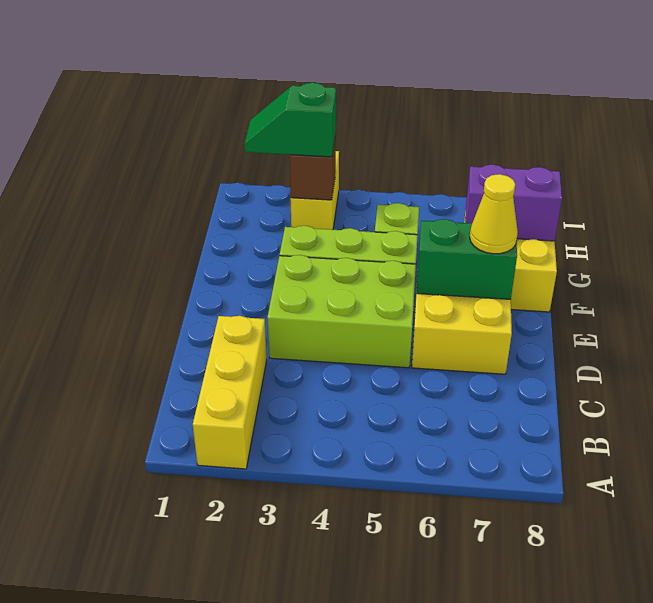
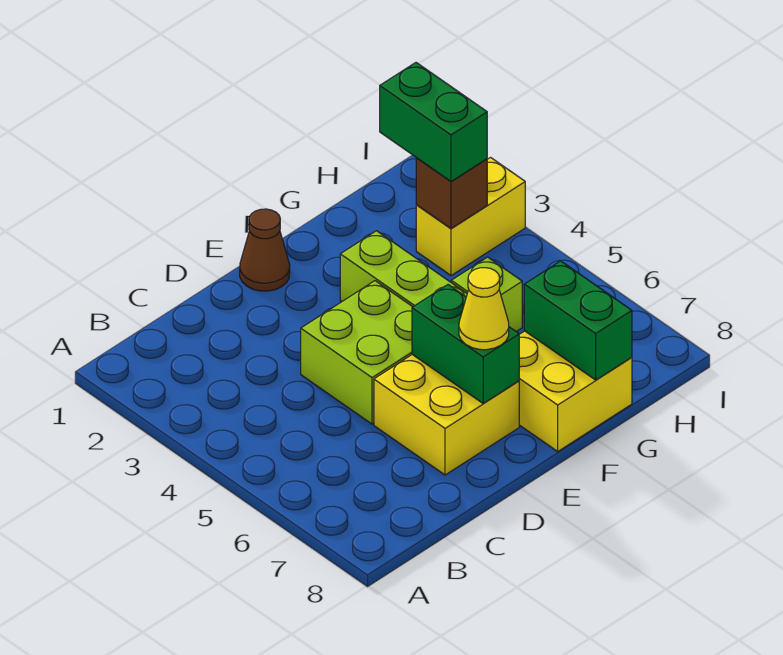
yellow 1x3 brick [193,316,267,469] -> none
lime 2x3 brick [267,255,416,368] -> lime 2x2 brick [301,281,412,424]
none -> brown 1x1 cone [240,209,290,291]
purple 1x2 brick [465,164,562,241] -> green 1x2 brick [524,261,632,380]
green 1x2 slope [244,83,336,157] -> green 1x2 brick [380,63,487,181]

